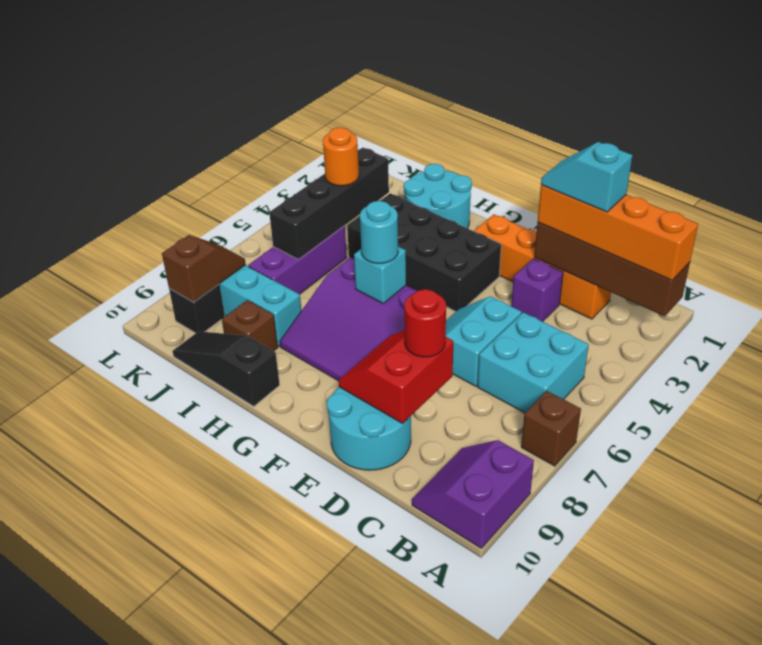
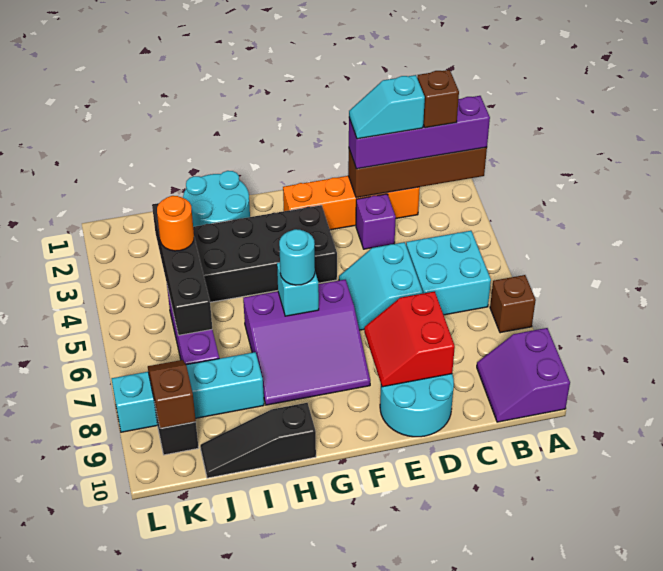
orange 1x4 brick [538,185,698,280] -> purple 1x4 brick [349,96,490,169]
red 1x1 round brick [404,289,446,357] -> none
brown 1x1 brick [222,300,278,351] -> brown 1x1 brick moved to [417,70,459,128]

